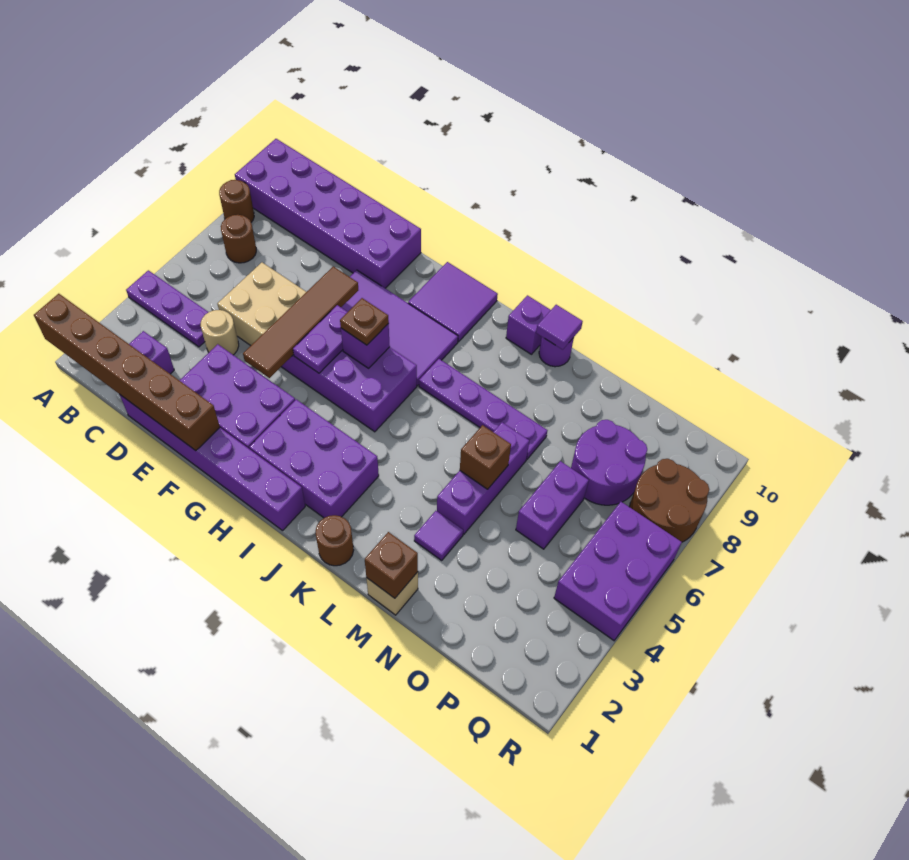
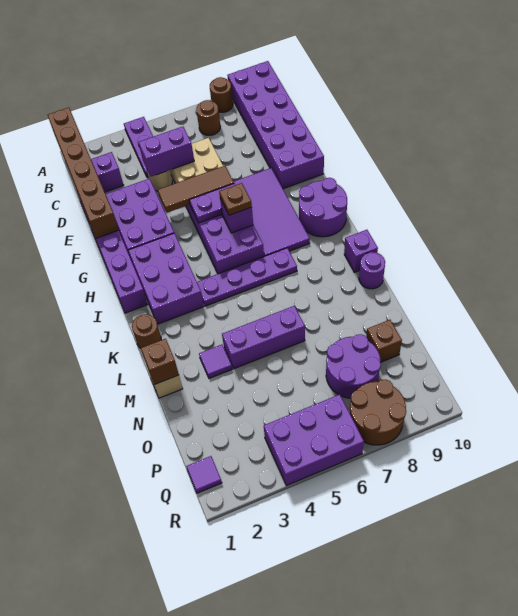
brown 1x4 tile [243,266,358,378] -> brown 1x3 tile [158,166,234,213]
purple 2x2 tile [408,262,498,342] -> purple 2x2 round brick [299,178,347,237]
purple 1x4 plate [419,359,547,459] -> purple 1x4 plate turned to [197,248,297,306]
purple 1x1 tile [536,305,583,350] -> purple 1x1 tile moved to [186,456,222,493]
brown 1x1 brick [460,425,511,489] -> brown 1x1 brick moved to [366,320,402,362]
purple 1x2 brick [516,461,589,549] -> purple 1x2 brick moved to [139,127,194,177]

